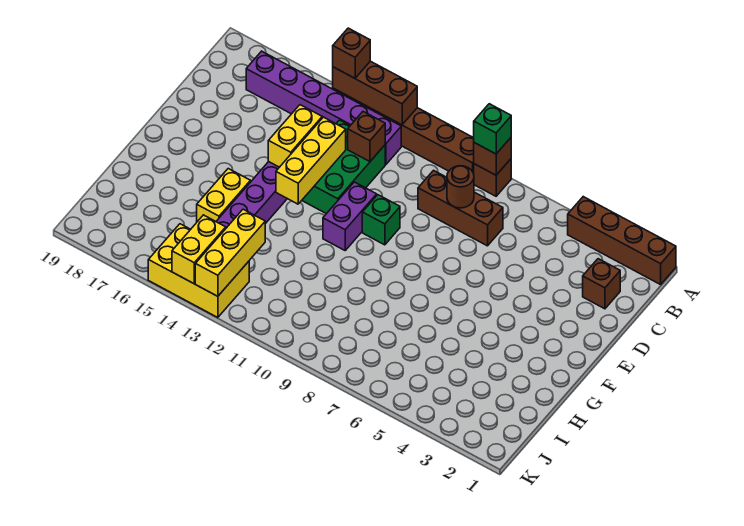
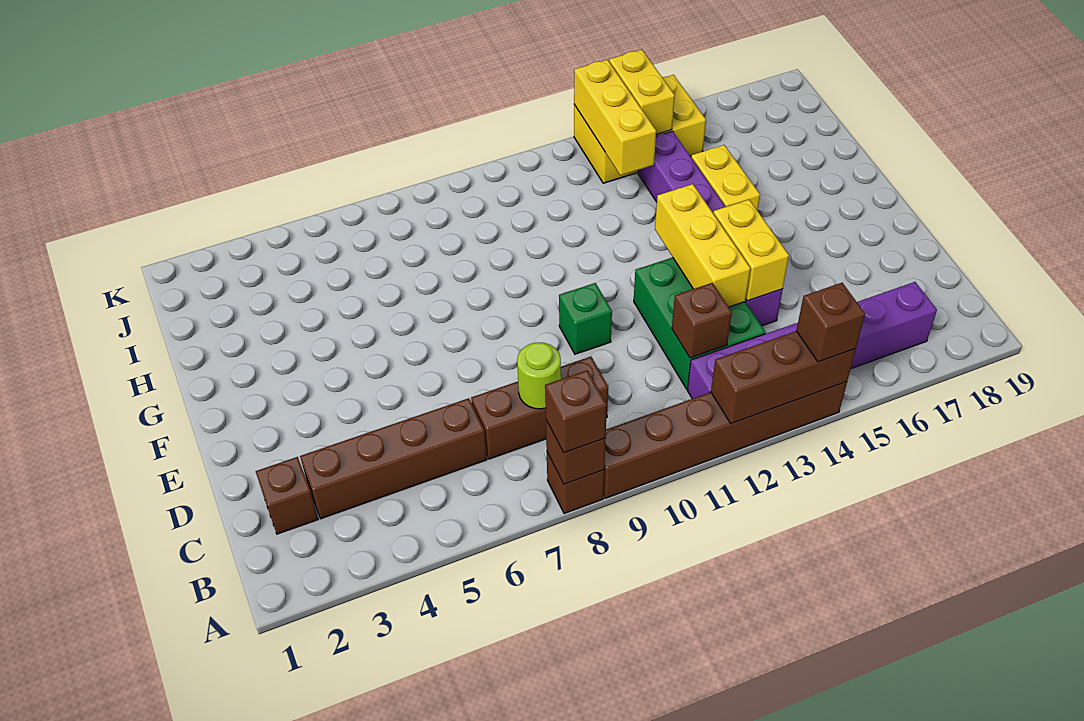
brown 1x4 brick [568,197,676,285] -> brown 1x4 brick moved to [300,398,487,519]
green 1x1 brick [474,104,511,154] -> brown 1x1 brick [545,370,607,453]
brown 1x1 round brick [447,166,474,208] -> lime 1x1 round brick [517,342,561,409]
purple 1x2 brick [323,182,377,250] -> none

